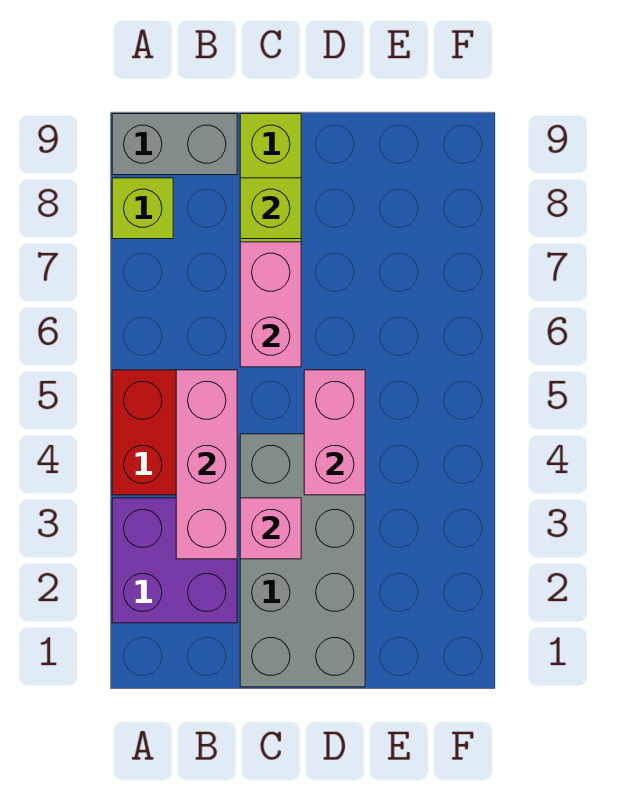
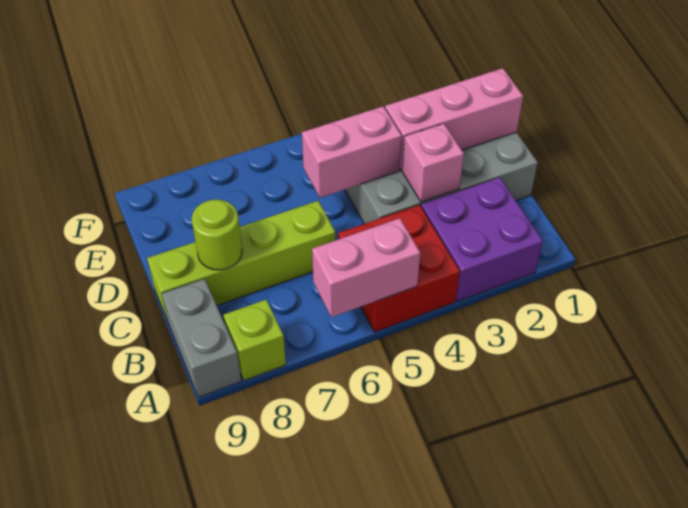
pink 1x3 brick [176,370,237,559] -> pink 1x3 brick moved to [385,68,523,170]
pink 1x2 brick [240,242,301,367] -> pink 1x2 brick moved to [312,218,420,317]
lime 1x1 brick [240,178,301,239] -> lime 1x1 round brick [191,200,242,270]

